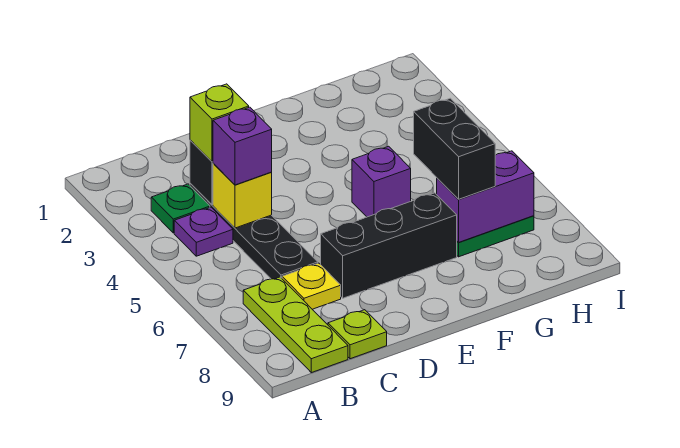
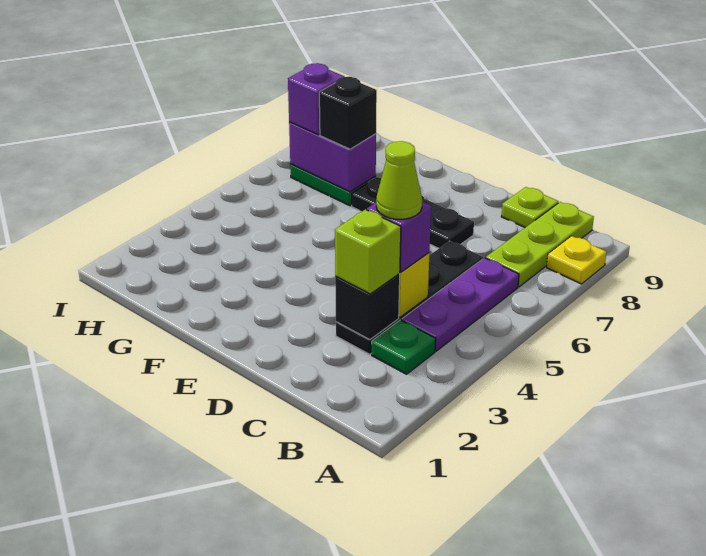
purple 1x1 plate [174,207,233,256] -> purple 1x3 plate [402,258,519,351]
none -> lime 1x1 cone [376,141,422,219]
yellow 1x1 plate [282,263,341,309] -> yellow 1x1 plate moved to [547,236,606,284]
black 1x3 brick [321,193,457,298] -> black 1x3 plate [352,177,474,248]
purple 1x1 brick [352,146,411,217] -> purple 1x1 brick moved to [288,63,344,135]
black 1x2 brick [414,98,495,199] -> black 1x1 brick [319,77,377,149]

